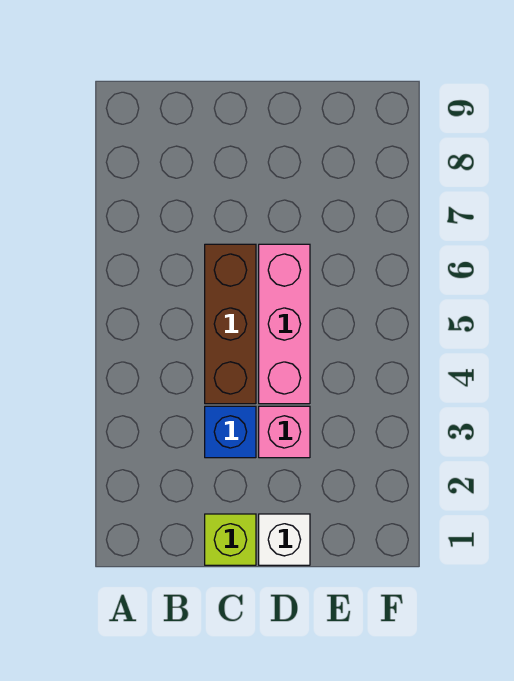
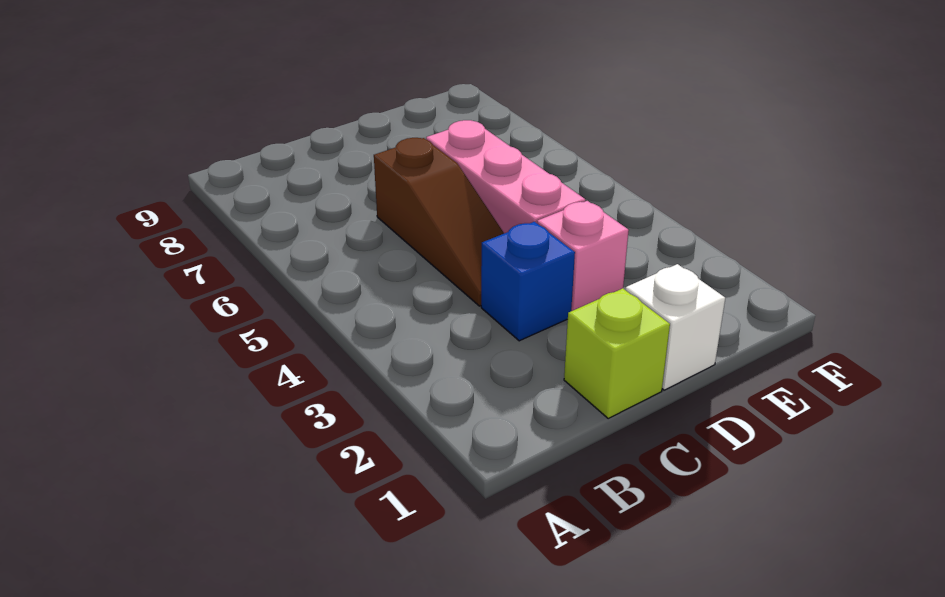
brown 1x3 brick [205,244,256,404] -> brown 1x3 slope [374,138,504,306]

